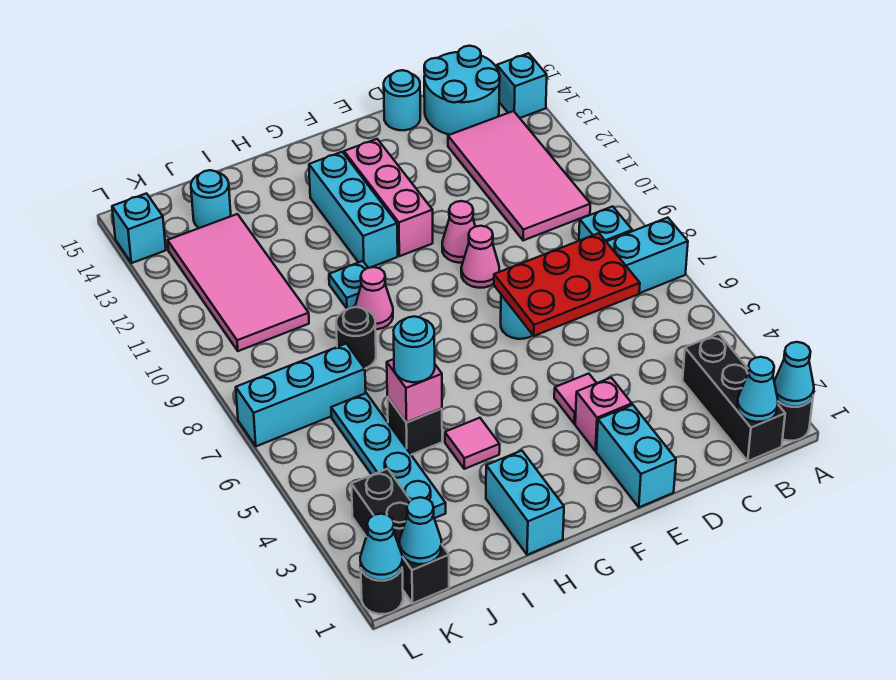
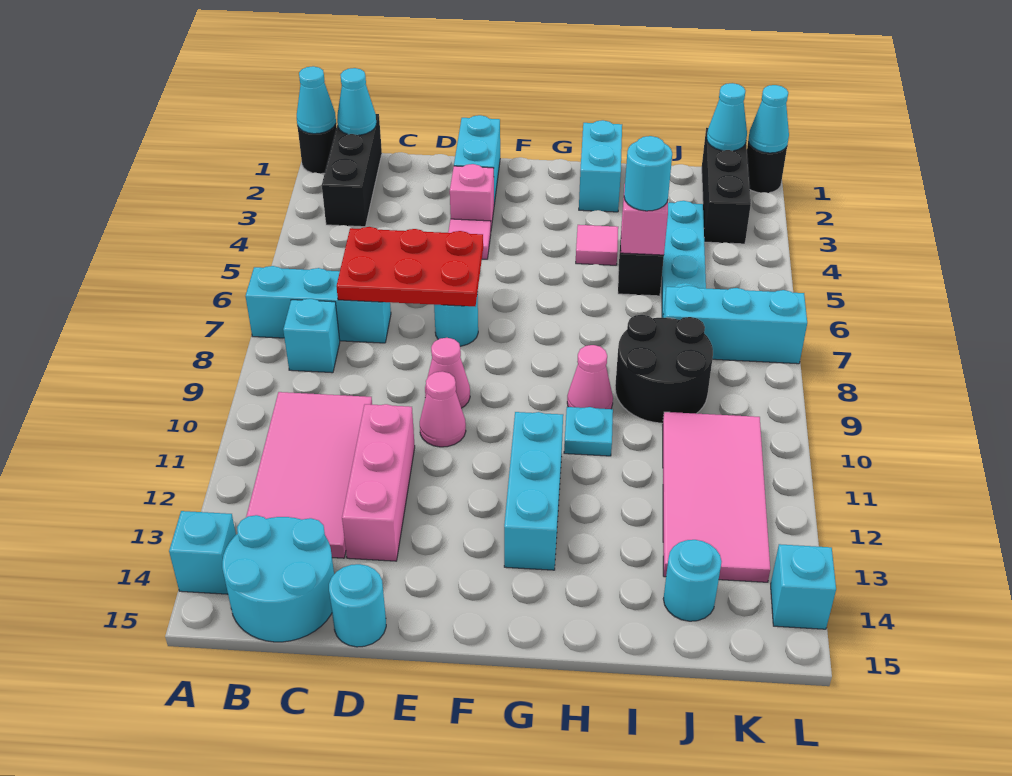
pink 1x3 brick [344,139,433,256] -> pink 1x3 brick moved to [342,404,415,561]
black 1x1 round brick [336,307,376,368] -> black 2x2 round brick [615,315,713,423]

